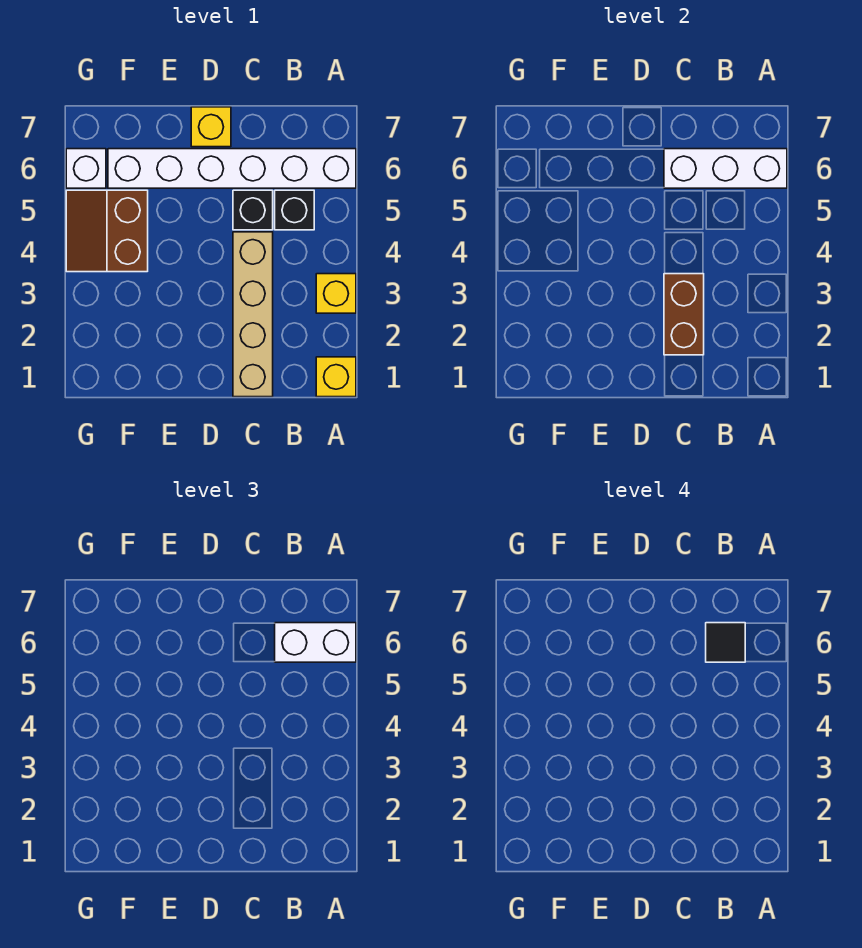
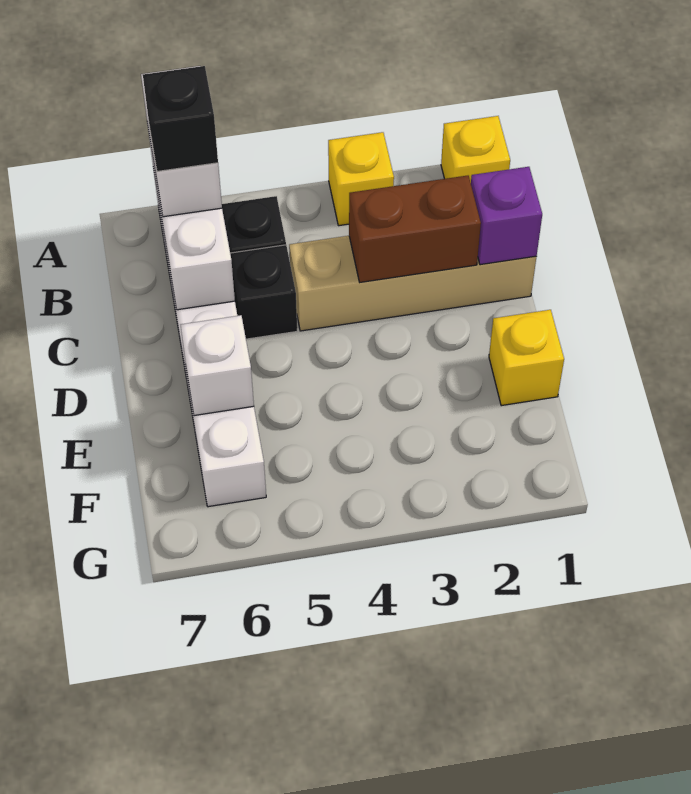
black 1x1 tile [706,623,745,662] -> black 1x1 brick [143,66,218,171]
none -> purple 1x1 brick [471,167,542,265]
yellow 1x1 brick [191,107,231,147] -> yellow 1x1 brick moved to [489,310,564,406]
brown 2x2 slope [66,190,148,272] -> none
white 1x1 brick [66,149,106,188] -> white 1x1 brick moved to [181,315,254,416]

